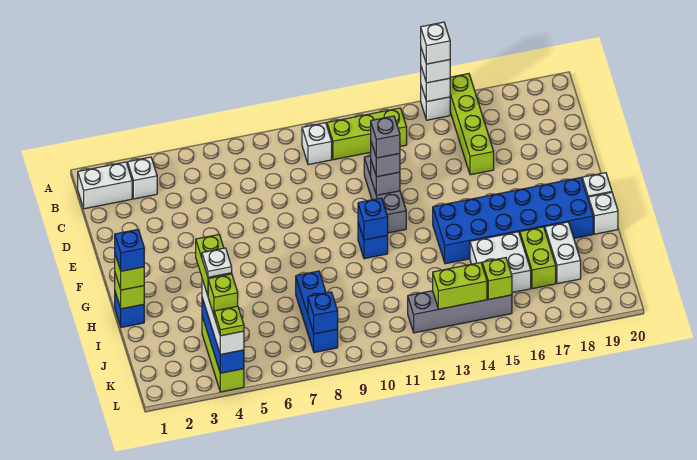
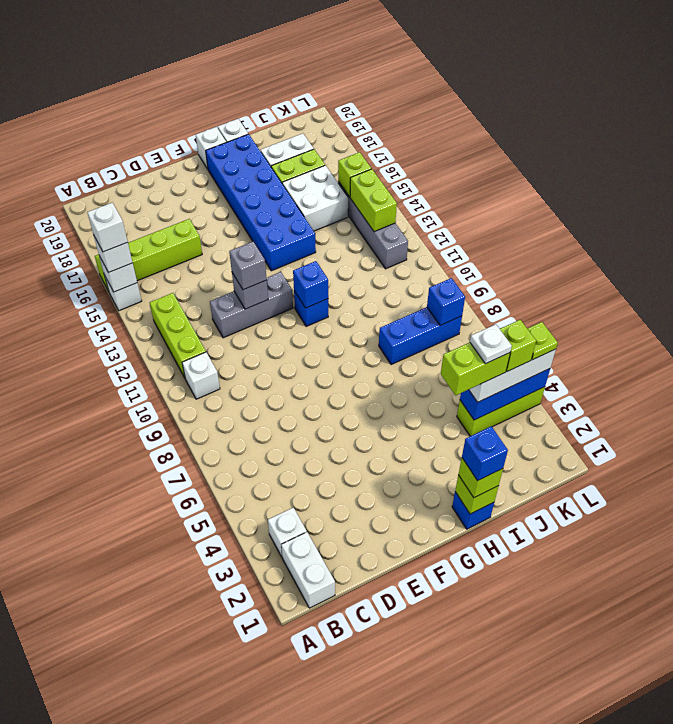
grey 1x1 brick [371,116,400,158] -> none

